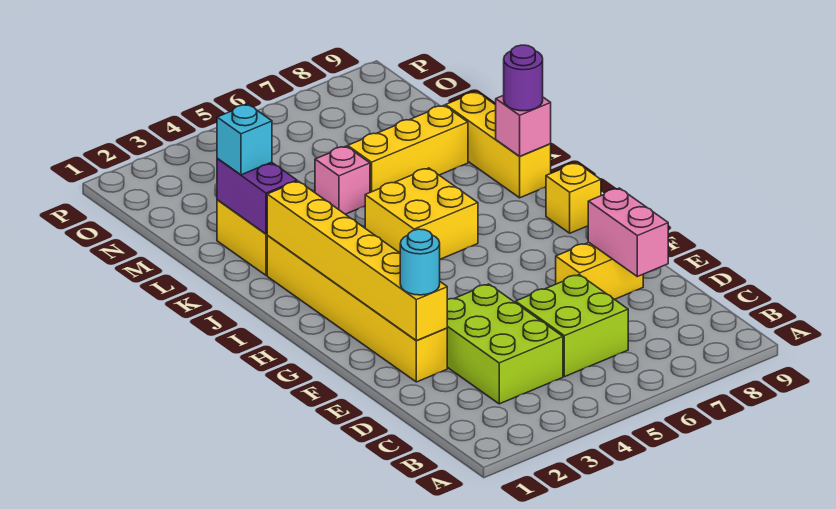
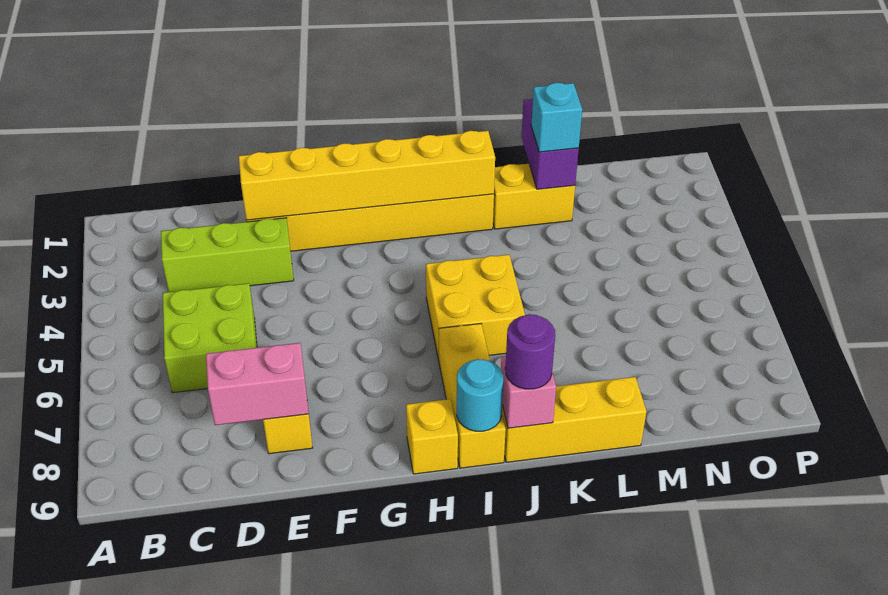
lime 2x3 brick [447,284,563,404] -> lime 1x3 brick [161,218,294,292]
cyan 1x1 round brick [400,229,440,295] -> cyan 1x1 round brick moved to [457,359,503,431]
purple 1x2 brick [217,159,297,234] -> purple 1x2 brick turned to [522,99,579,189]
pink 1x1 brick [315,146,370,214] -> none
yellow 1x3 brick [348,105,468,192] -> yellow 1x3 brick moved to [439,324,506,468]

